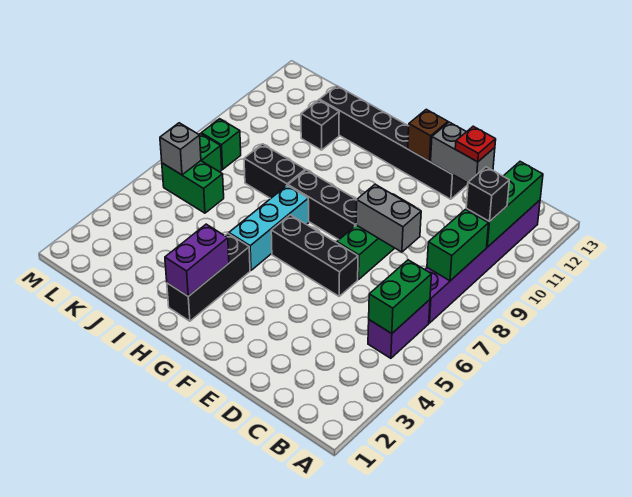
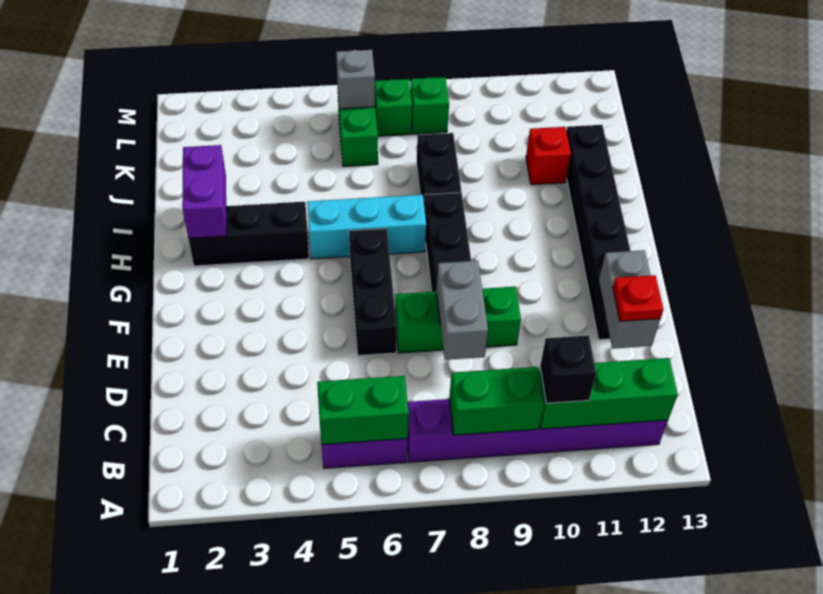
brown 1x1 brick [408,109,448,161] -> none
purple 1x2 brick [165,224,229,296] -> purple 1x2 brick turned to [182,145,227,238]
black 1x1 brick [301,100,339,150] -> red 1x1 brick [526,127,571,185]

